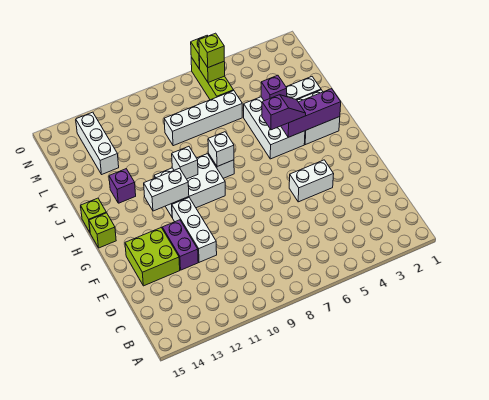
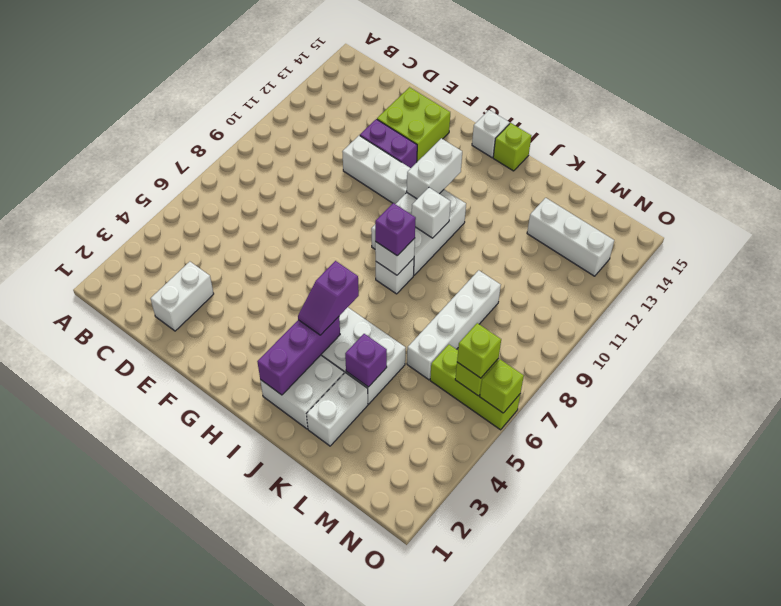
white 1x2 brick [289,160,334,202] -> white 1x2 brick moved to [151,262,214,331]
lime 1x1 brick [89,213,116,248] -> white 1x1 brick [472,110,510,158]
purple 1x1 brick [109,169,136,203] -> purple 1x1 brick moved to [375,203,416,256]

